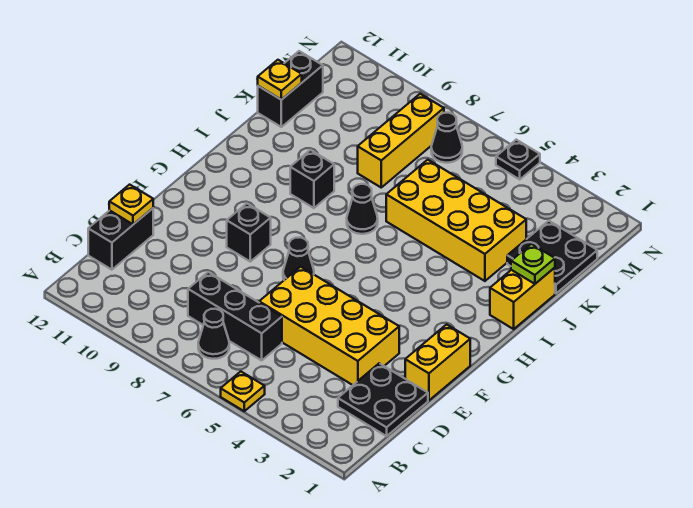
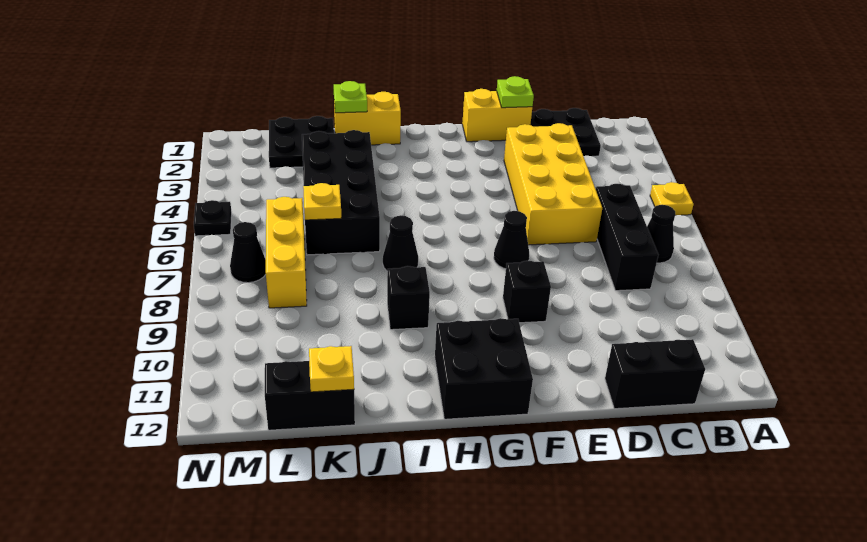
yellow 1x1 plate [109,185,153,224] -> yellow 1x1 plate moved to [303,183,341,220]
none -> lime 1x1 plate [497,76,534,108]
none -> black 2x2 brick [435,318,533,419]
yellow 2x4 brick [386,160,526,281] -> black 2x4 brick [302,130,380,255]
yellow 1x3 brick [358,94,444,187] -> yellow 1x3 brick turned to [266,197,307,308]

